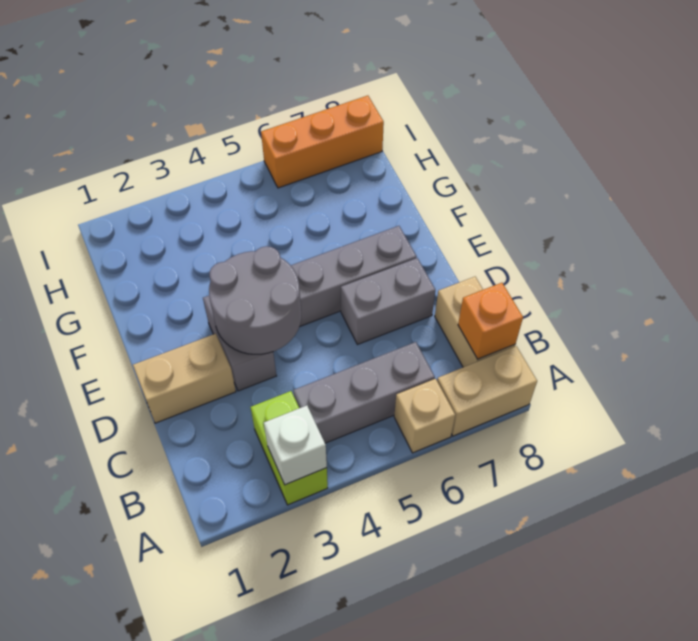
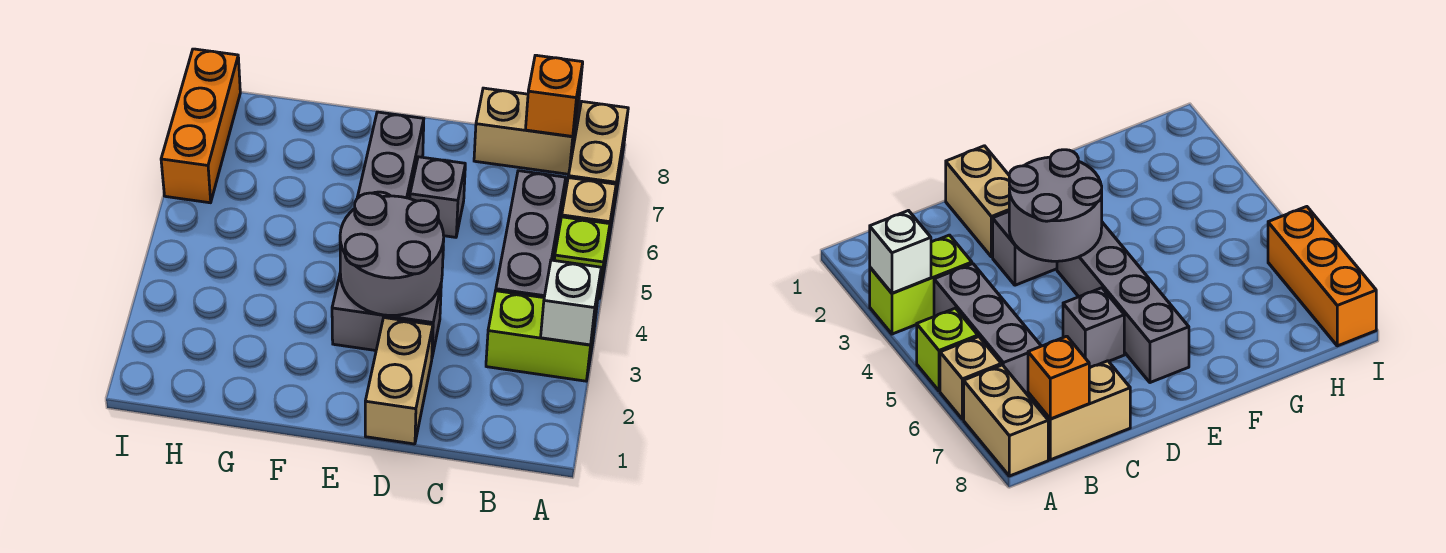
none -> lime 1x1 brick [554,217,610,298]
grey 1x2 brick [341,258,435,345] -> grey 1x1 brick [410,157,465,237]

